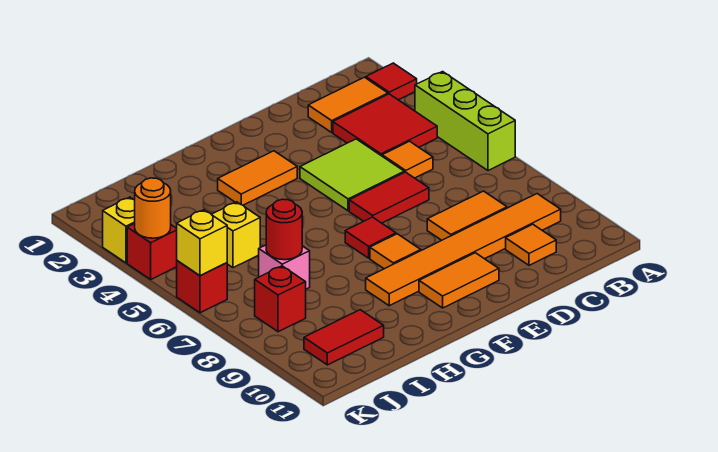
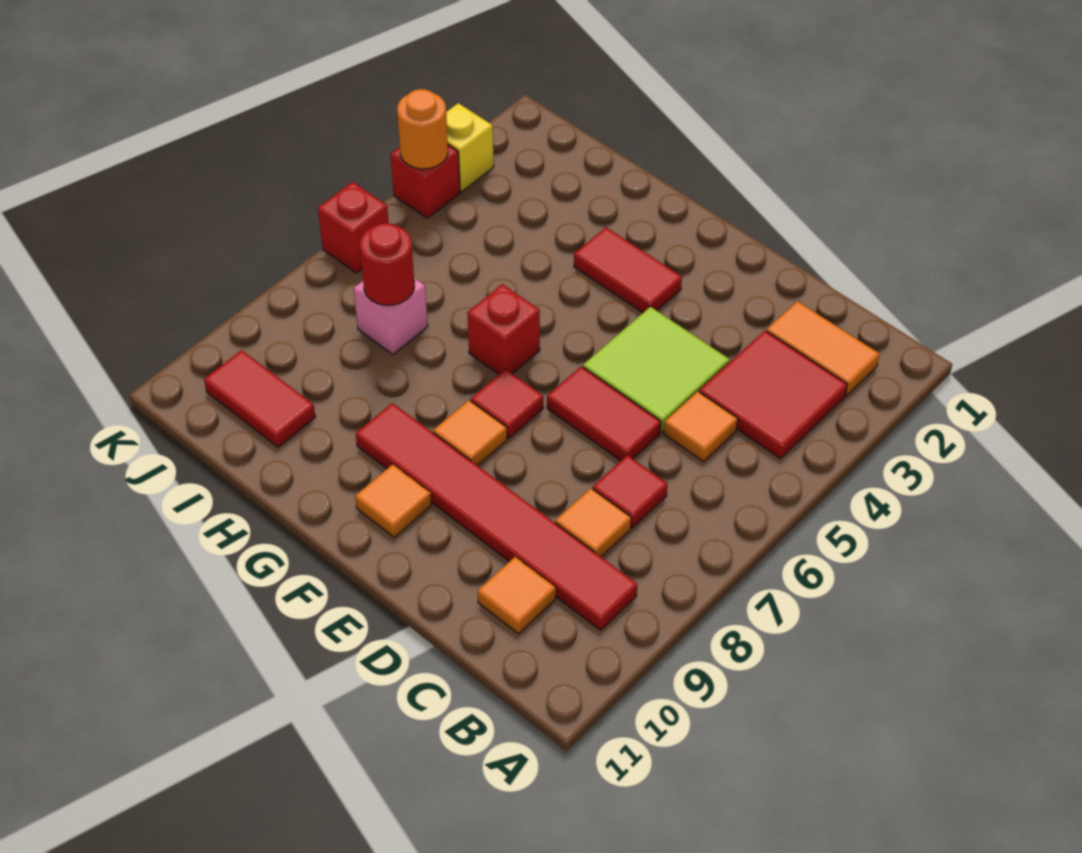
red 1x1 tile [366,63,417,100] -> red 1x1 tile moved to [593,455,668,528]
lime 1x3 brick [415,72,515,170] -> none
orange 1x6 tile [366,194,561,306] -> red 1x6 tile [356,403,637,630]
orange 1x2 tile [427,191,507,240] -> orange 1x1 tile [555,488,631,557]
orange 1x2 tile [419,253,499,308] -> orange 1x1 tile [355,464,431,537]
orange 1x2 tile [218,151,297,205] -> red 1x2 tile [574,227,682,313]
yellow 1x1 brick [211,202,260,268] -> none
red 1x1 brick [255,266,306,332] -> red 1x1 brick moved to [467,284,540,374]
yellow 1x1 brick [177,210,227,276] -> none

